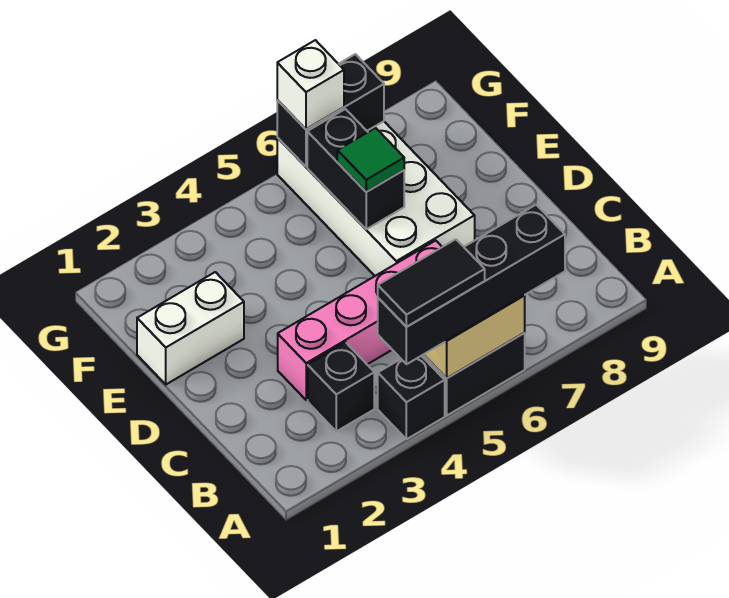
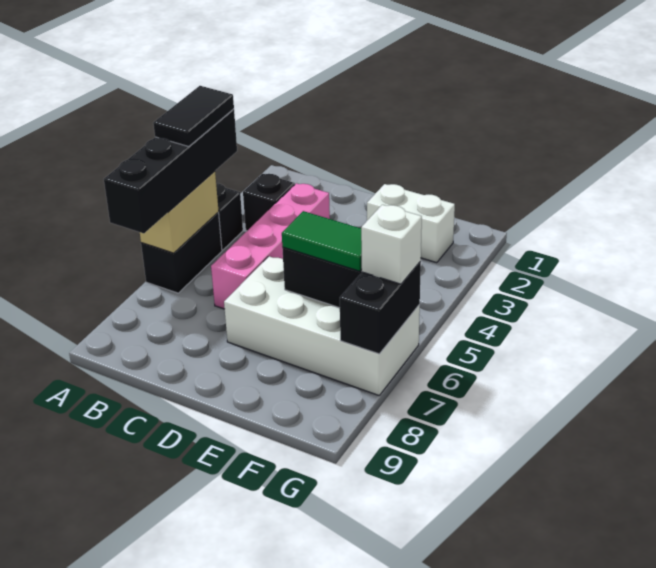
white 1x2 brick [137,272,244,384] -> white 1x2 brick turned to [367,184,455,263]
green 1x1 tile [337,128,404,192] -> green 1x2 tile [282,211,362,271]

